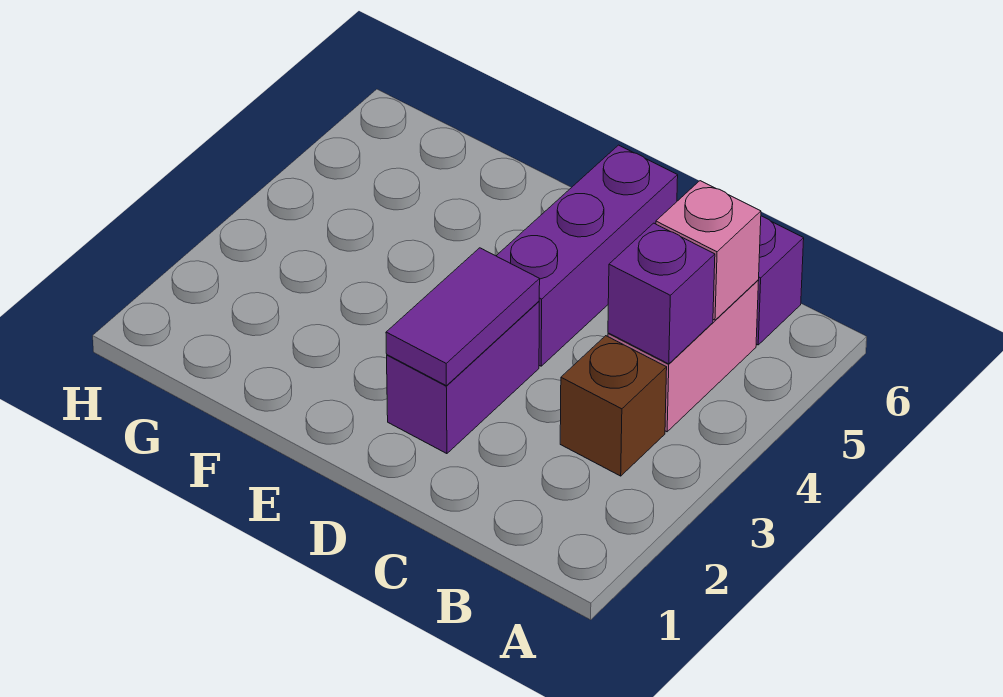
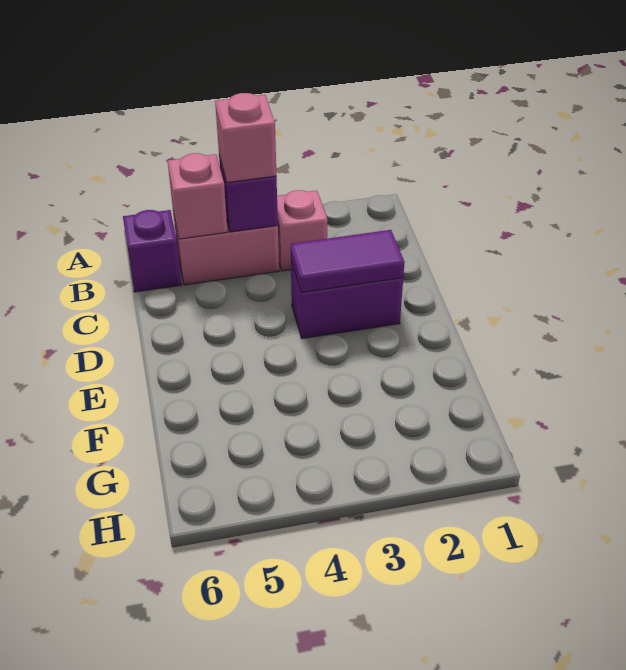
brown 1x1 brick [560,336,667,476] -> pink 1x1 brick [277,190,328,271]
none -> pink 1x1 brick [215,93,276,182]
purple 1x3 brick [496,145,678,366] -> none

